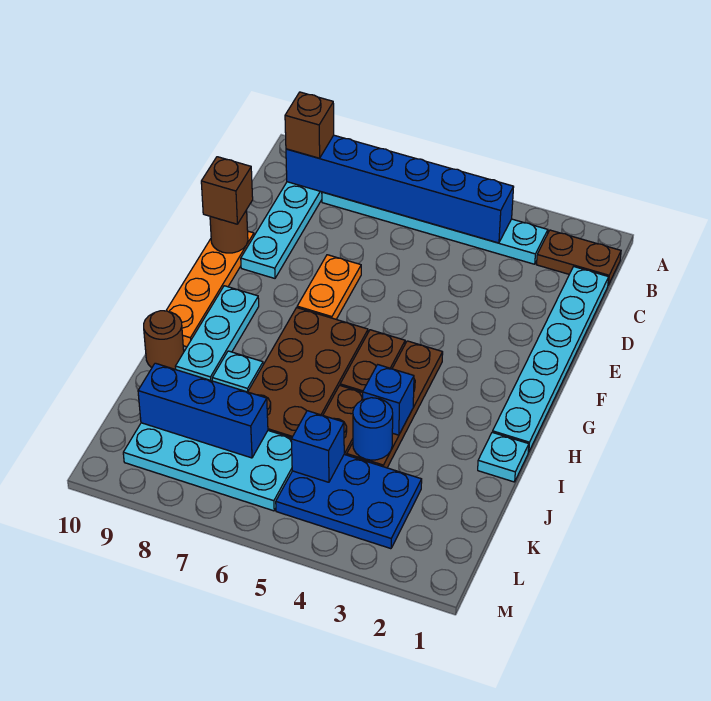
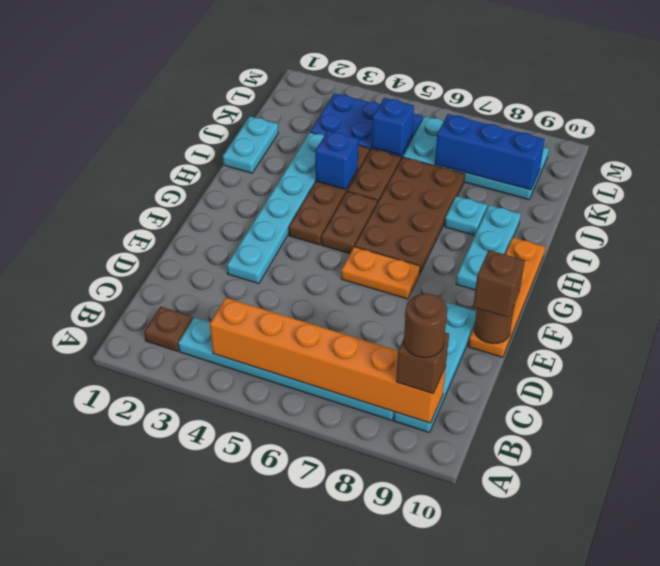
brown 1x2 plate [537,230,621,285] -> brown 1x1 plate [144,307,193,351]
blue 1x6 brick [286,135,514,243] -> orange 1x6 brick [210,298,446,423]
cyan 1x6 plate [493,267,609,452] -> cyan 1x6 plate moved to [227,132,324,284]
orange 1x2 plate [297,255,361,319] -> orange 1x2 plate turned to [341,247,420,299]
cyan 1x1 plate [478,432,529,482] -> cyan 1x2 plate [223,116,278,173]
brown 1x1 round brick [144,311,184,369] -> brown 1x1 round brick moved to [404,293,447,358]
blue 1x1 round brick [353,398,393,460] -> none

